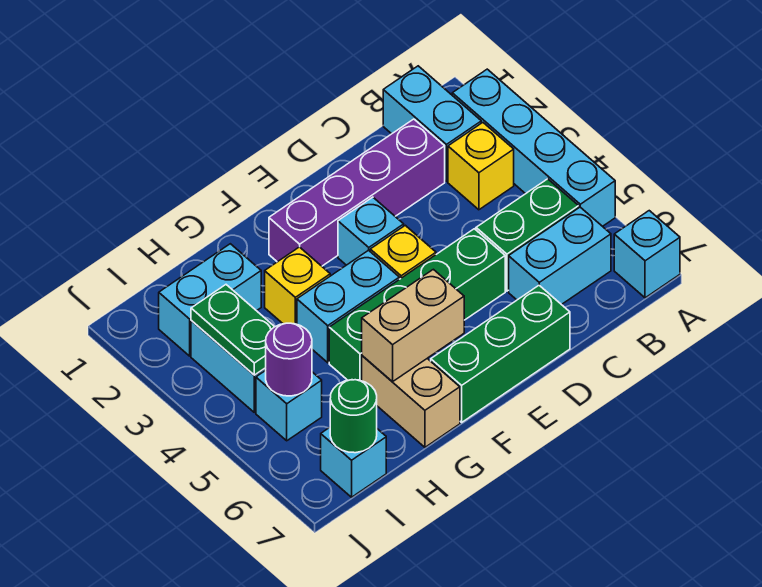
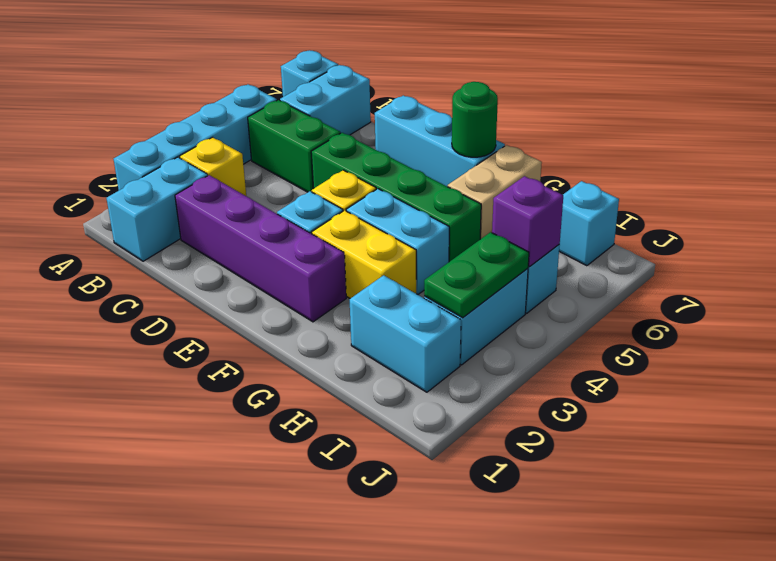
cyan 1x2 brick [509,207,611,305] -> cyan 1x2 brick turned to [280,65,371,135]
green 1x3 brick [431,285,570,422] -> cyan 1x3 brick [375,95,505,187]
tan 1x2 brick [362,269,464,382] -> none
yellow 1x1 brick [265,247,330,324] -> yellow 1x2 brick [312,210,416,299]
purple 1x1 round brick [266,323,312,396] -> purple 1x1 brick [492,176,563,267]
green 1x1 round brick [330,380,377,453] -> green 1x1 round brick moved to [452,82,498,157]

